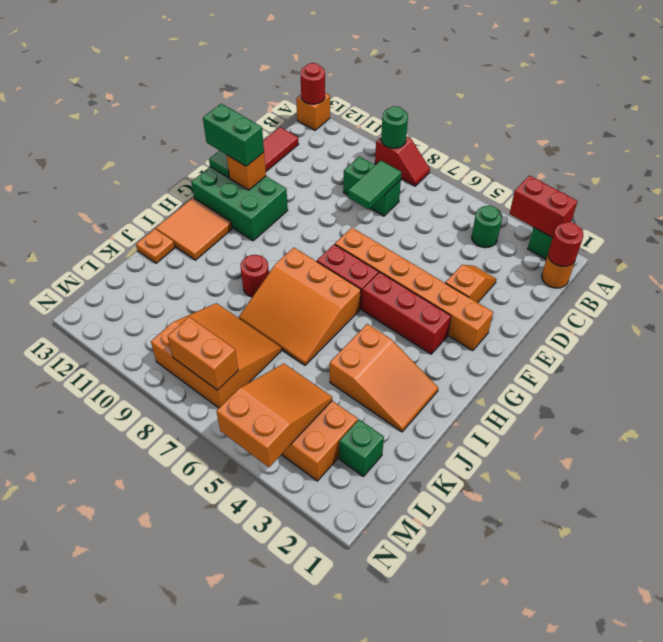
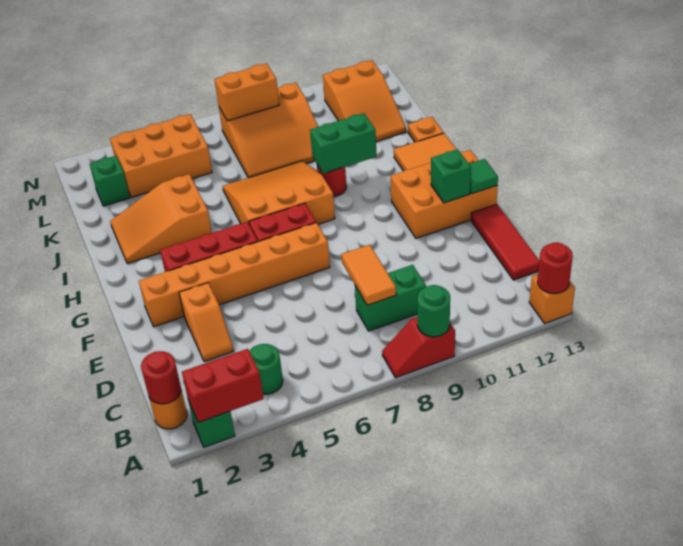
green 1x2 tile [348,161,402,209] -> orange 1x2 tile [341,245,396,305]
green 2x3 brick [191,167,288,241] -> orange 2x3 brick [391,150,498,238]
orange 1x1 brick [227,153,266,190] -> green 1x1 brick [431,149,471,203]
green 1x2 brick [203,104,264,166] -> green 1x2 brick moved to [310,113,377,174]
orange 2x3 slope [216,363,332,467] -> orange 2x3 slope moved to [323,60,406,141]

